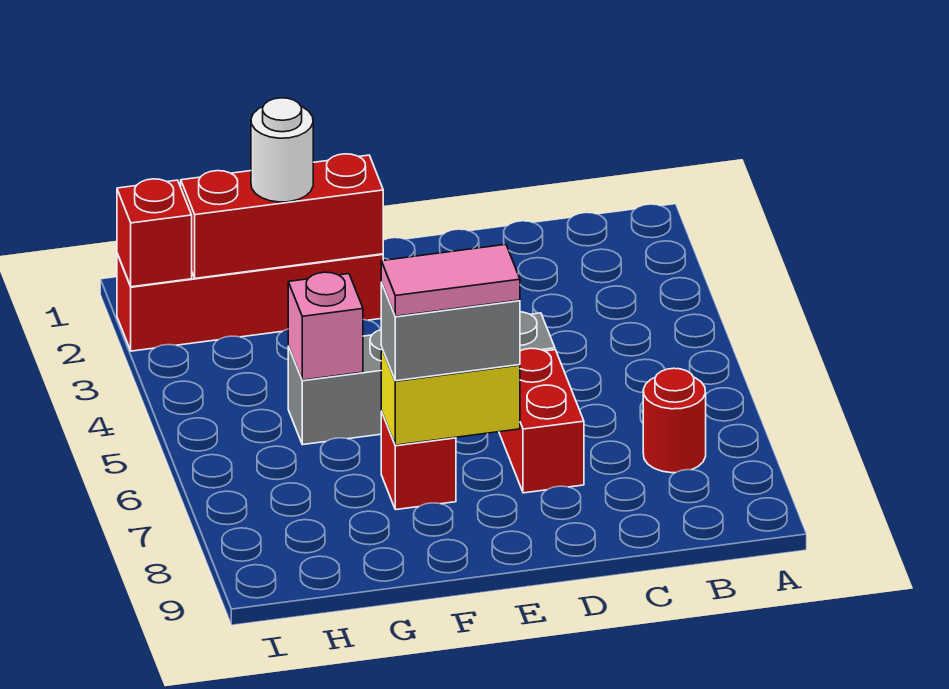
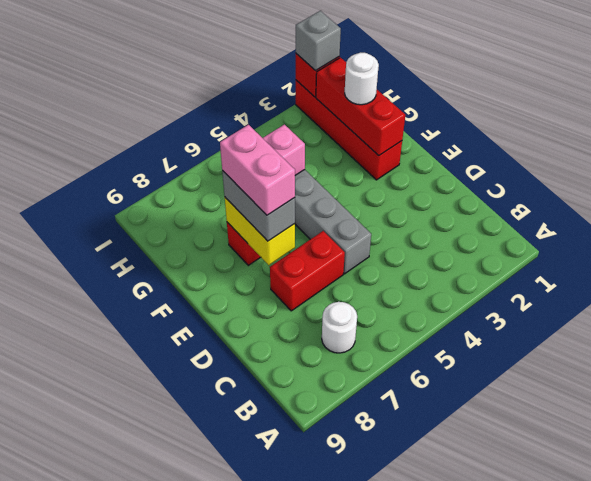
red 1x1 round brick [643,368,706,473] -> white 1x1 round brick [322,302,357,353]
pink 1x2 tile [381,244,520,316] -> pink 1x2 brick [220,125,295,215]
none -> grey 1x1 brick [296,11,341,71]

